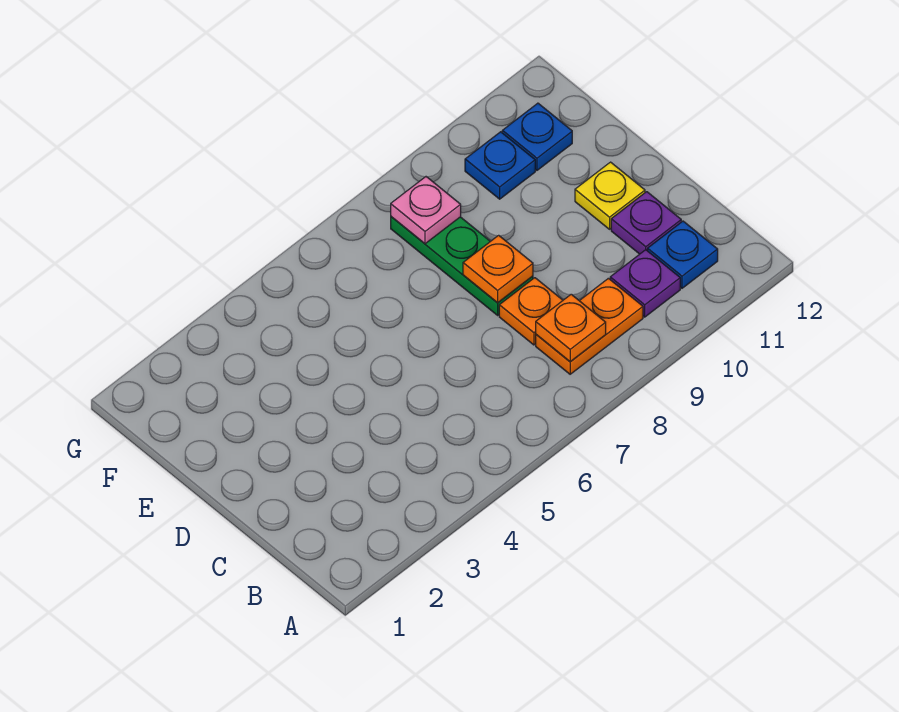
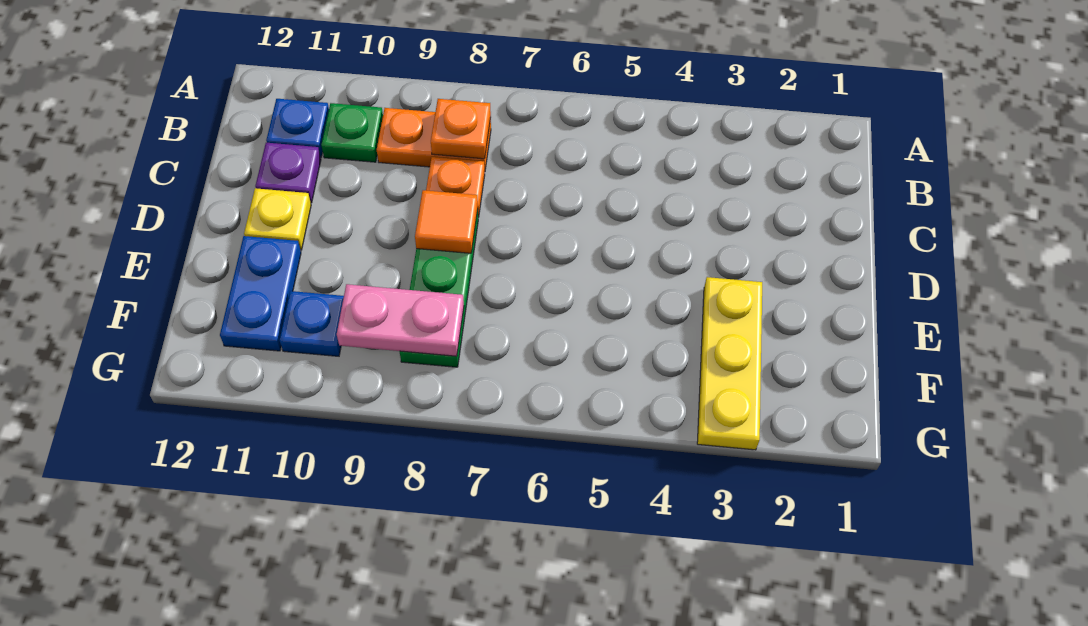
purple 1x1 plate [610,250,680,317] -> green 1x1 plate [321,103,383,162]
orange 1x1 plate [463,235,533,303] -> orange 1x1 tile [415,190,478,253]
none -> yellow 1x3 plate [697,277,762,450]
pink 1x1 plate [391,177,461,244] -> pink 1x2 plate [337,284,464,356]
blue 1x1 plate [502,103,572,170] -> blue 1x2 plate [220,236,301,351]

